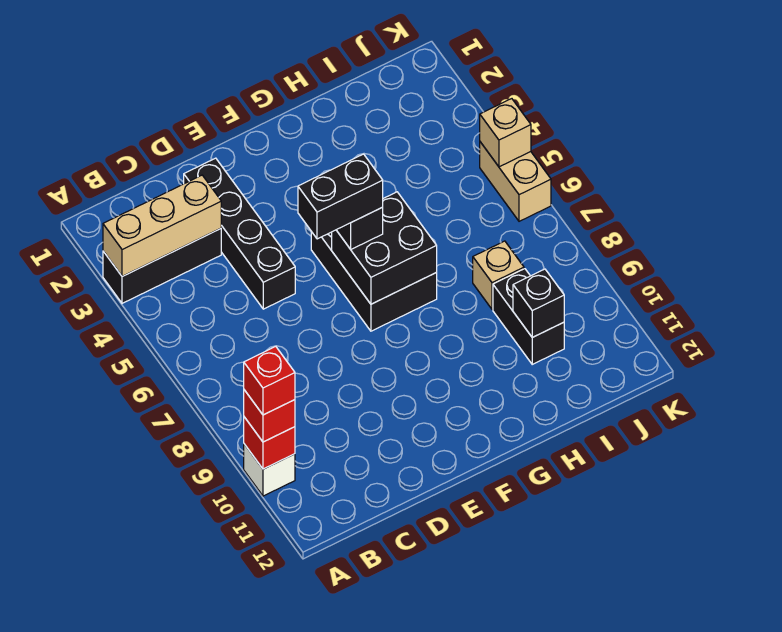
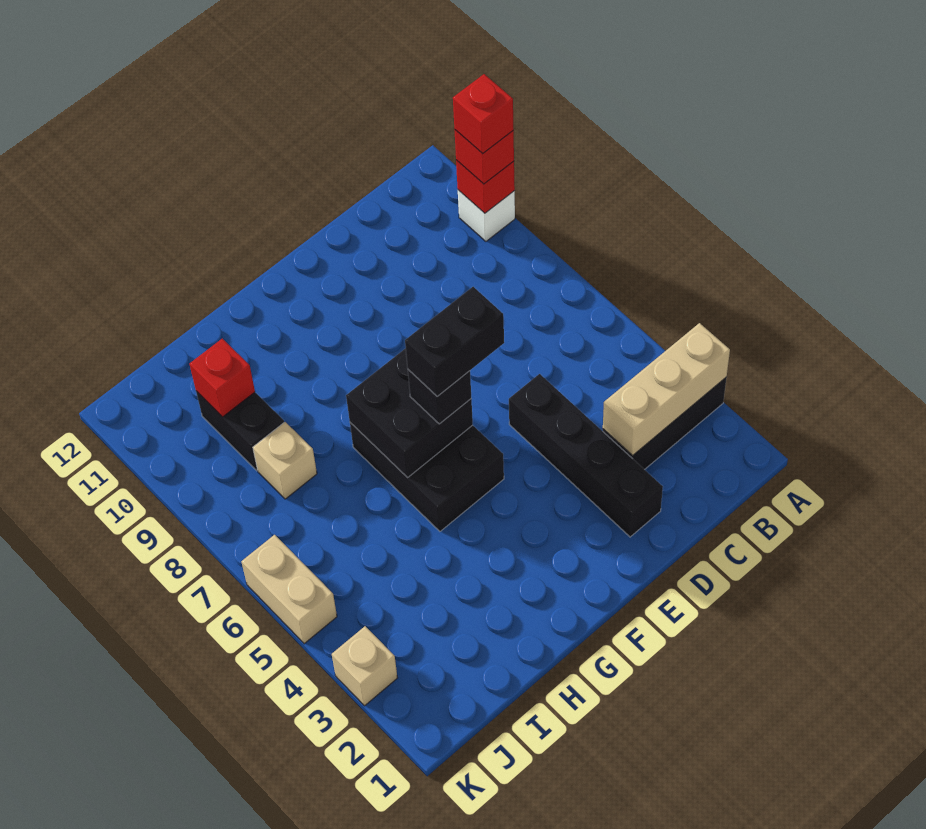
black 1x1 brick [513,269,564,337] -> red 1x1 brick [189,339,255,417]
tan 1x1 brick [480,99,531,167] -> tan 1x1 brick moved to [332,626,397,706]

